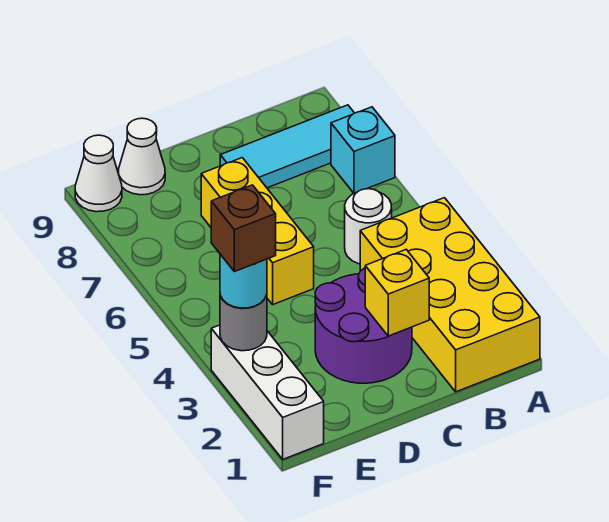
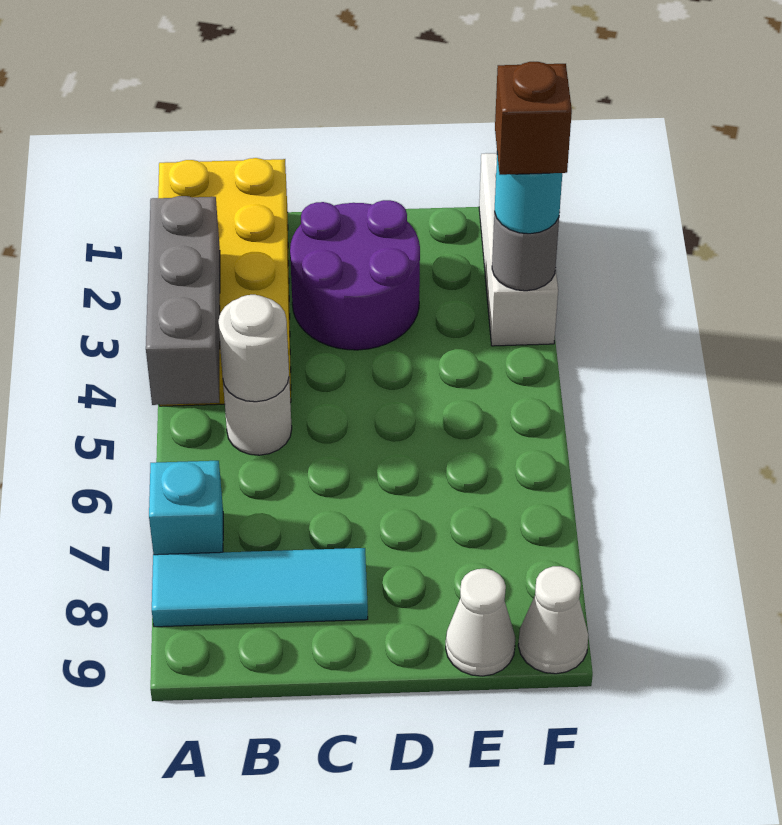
none -> grey 1x3 brick [146,196,220,405]
none -> white 1x1 round brick [218,295,289,402]
yellow 1x1 brick [365,250,429,336] -> none
yellow 1x3 brick [201,158,314,304] -> none

